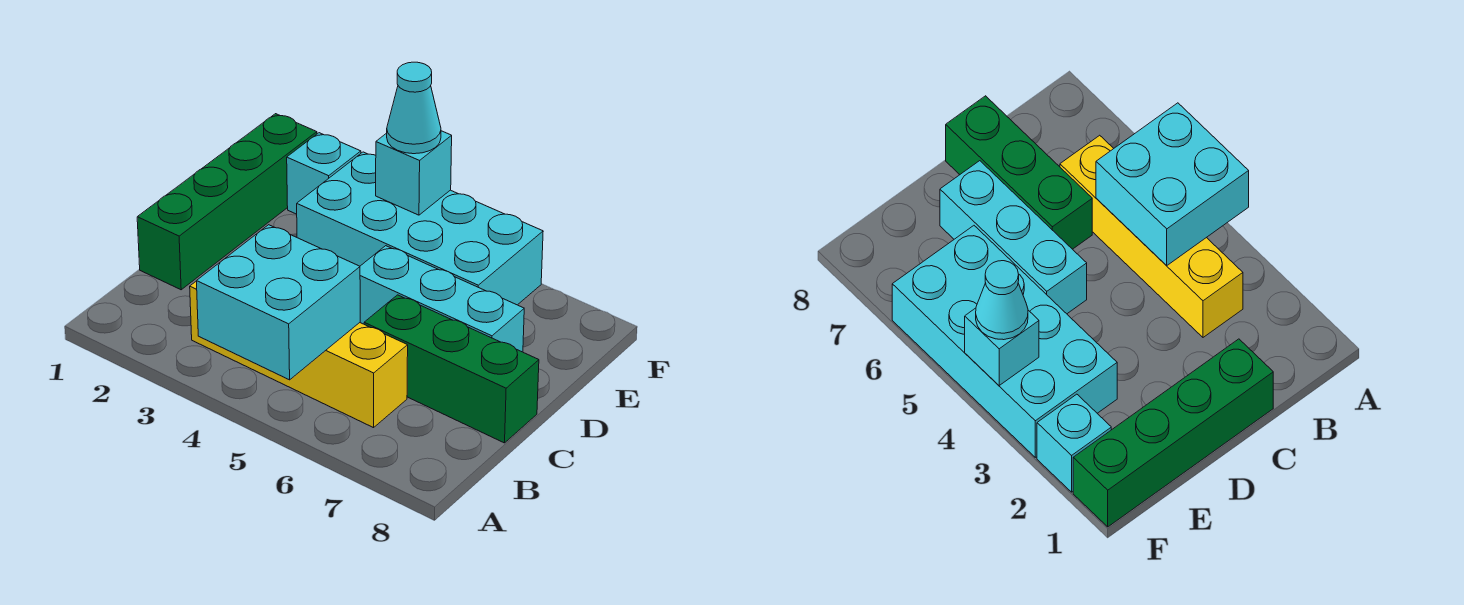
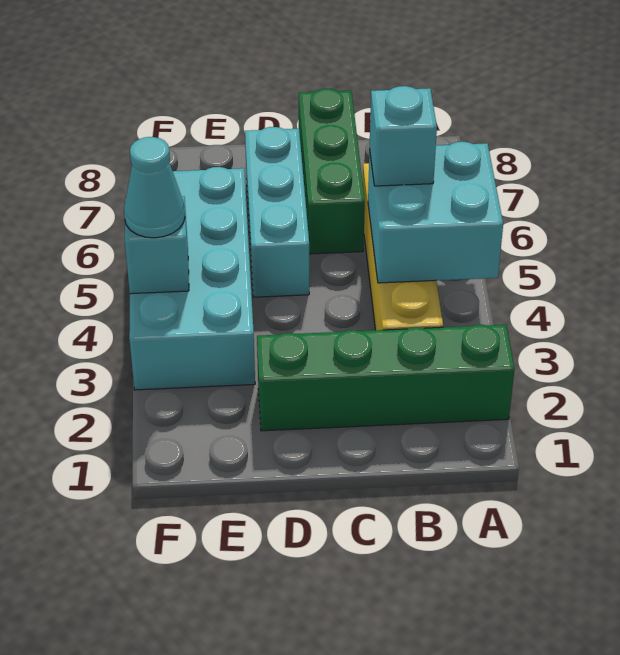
green 1x4 brick [137,114,317,290] -> green 1x4 brick moved to [257,325,515,431]
cyan 1x1 brick [287,133,361,214] -> cyan 1x1 brick moved to [369,86,437,186]

